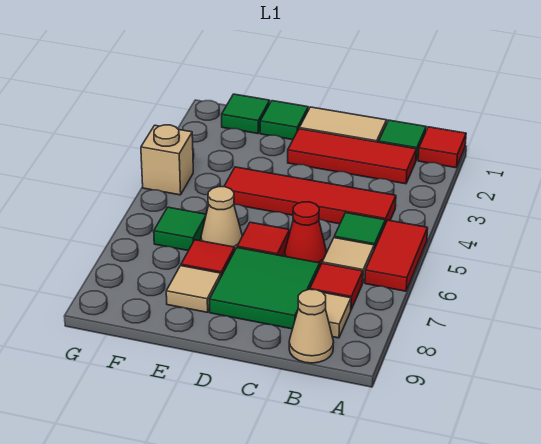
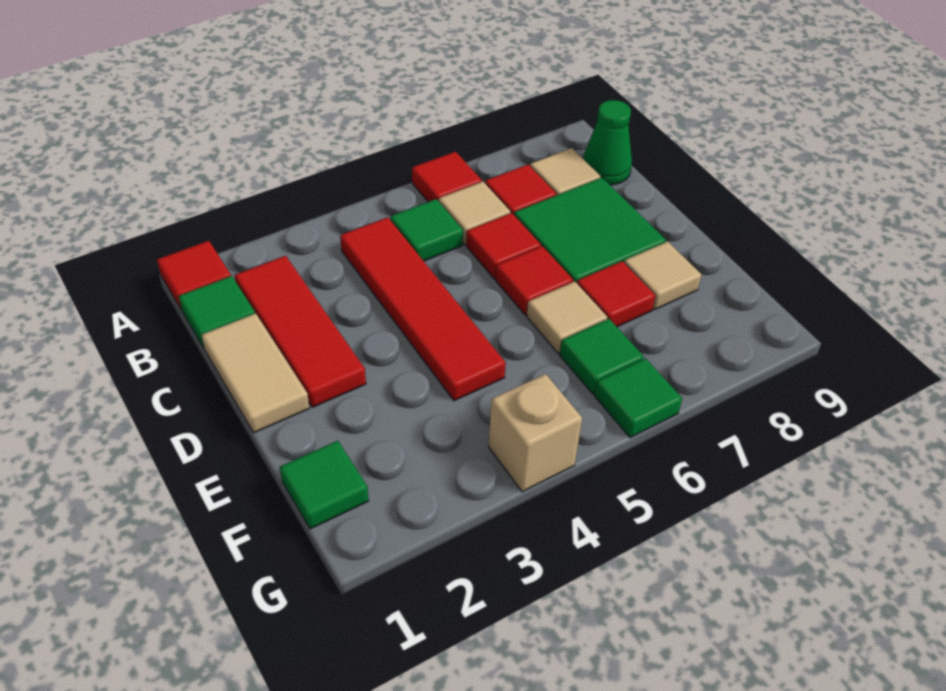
red 1x2 tile [365,220,428,291] -> red 1x1 tile [412,152,482,202]
tan 1x1 cone [289,289,334,363] -> green 1x1 cone [583,100,632,185]
red 1x1 cone [285,202,327,266] -> red 1x1 tile [466,213,541,279]
green 1x1 tile [260,101,308,140] -> green 1x1 tile moved to [595,358,682,438]
tan 1x1 cone [201,187,242,250] -> tan 1x1 tile [527,281,607,353]

